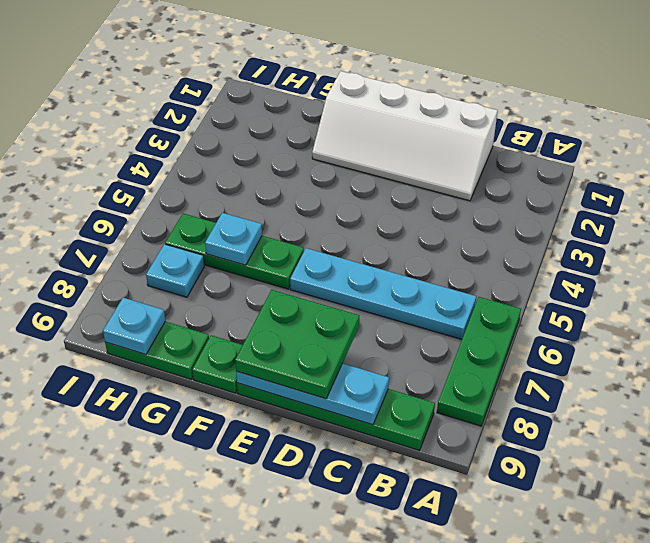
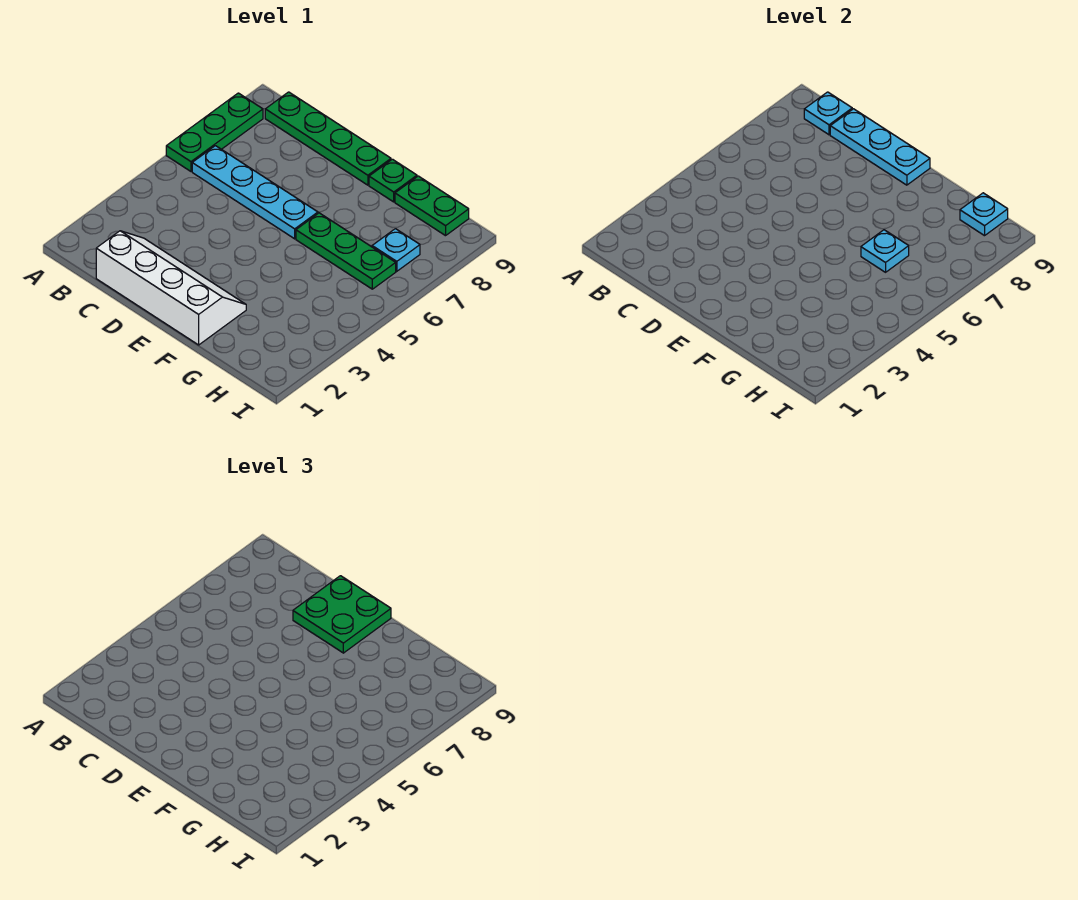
none -> cyan 1x1 plate [804,92,852,135]

